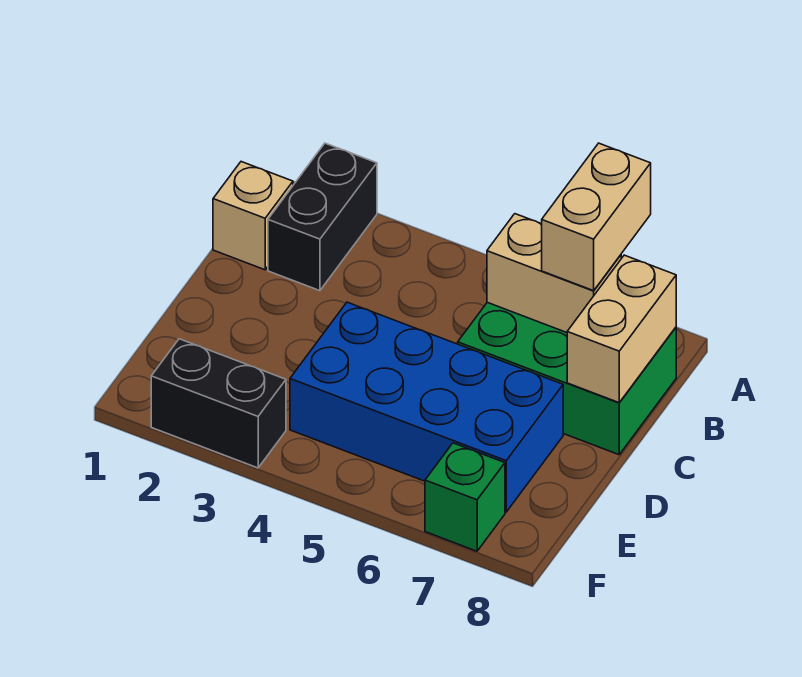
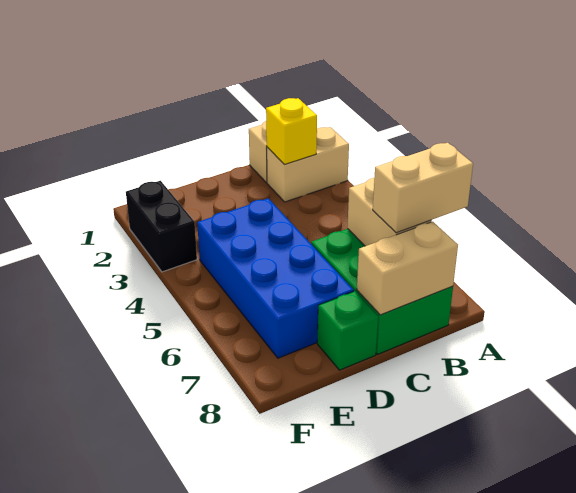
black 1x2 brick [268,143,377,291] -> tan 1x2 brick [267,127,349,202]
none -> yellow 1x1 brick [266,98,317,165]
green 1x1 brick [425,443,505,551] -> green 1x1 brick moved to [317,291,378,370]

